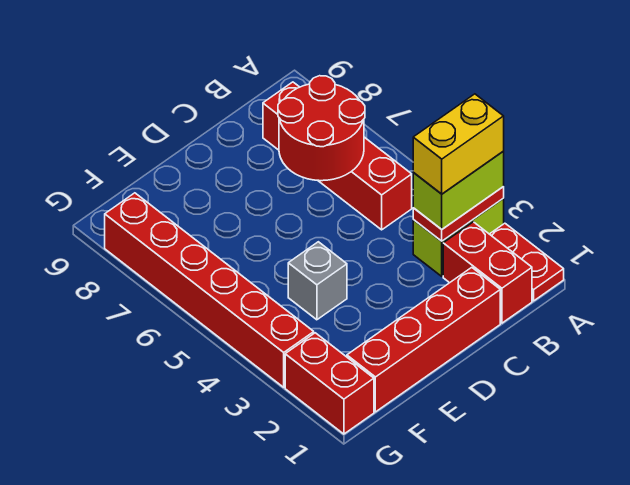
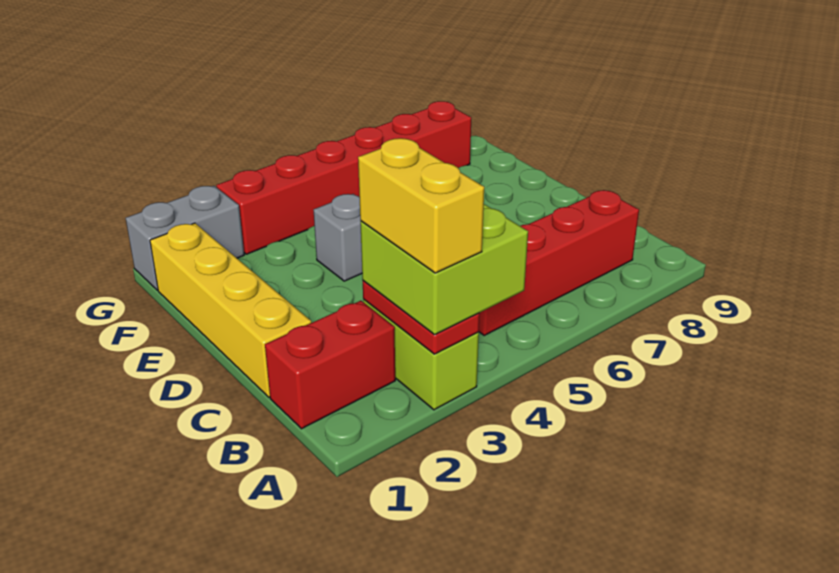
red 1x2 plate [490,223,564,301] -> none
lime 1x2 brick [413,152,504,229] -> lime 2x2 brick [360,204,528,335]
red 2x2 round brick [278,76,365,181] -> none
red 1x4 brick [347,267,500,412] -> yellow 1x4 brick [150,223,311,397]
red 1x2 brick [285,333,374,434] -> grey 1x2 brick [126,186,244,290]

